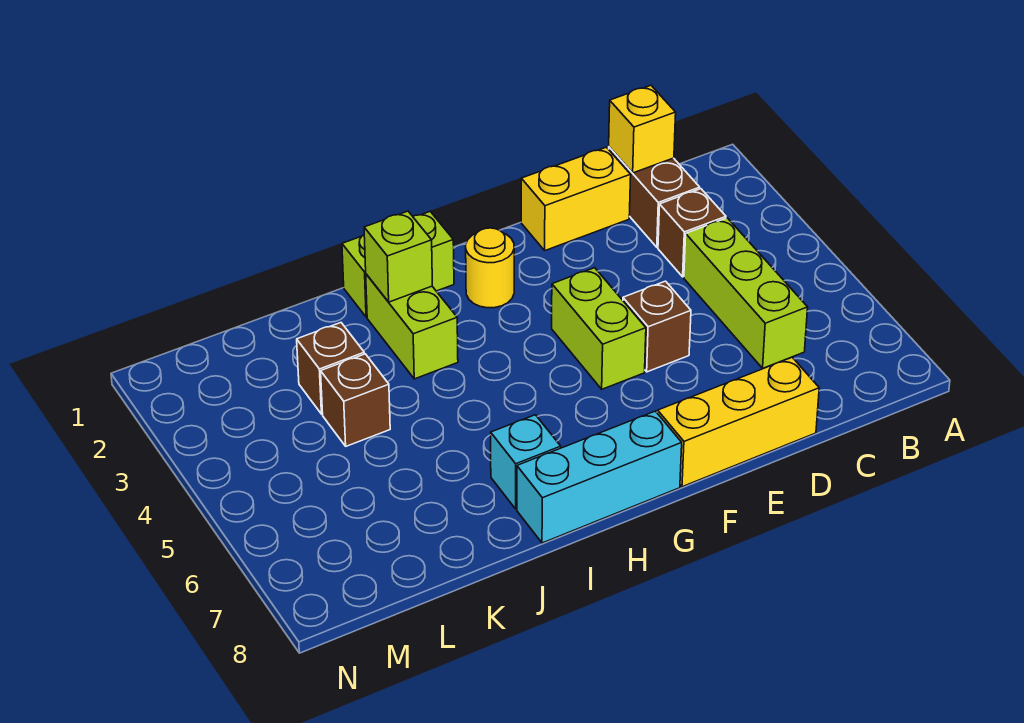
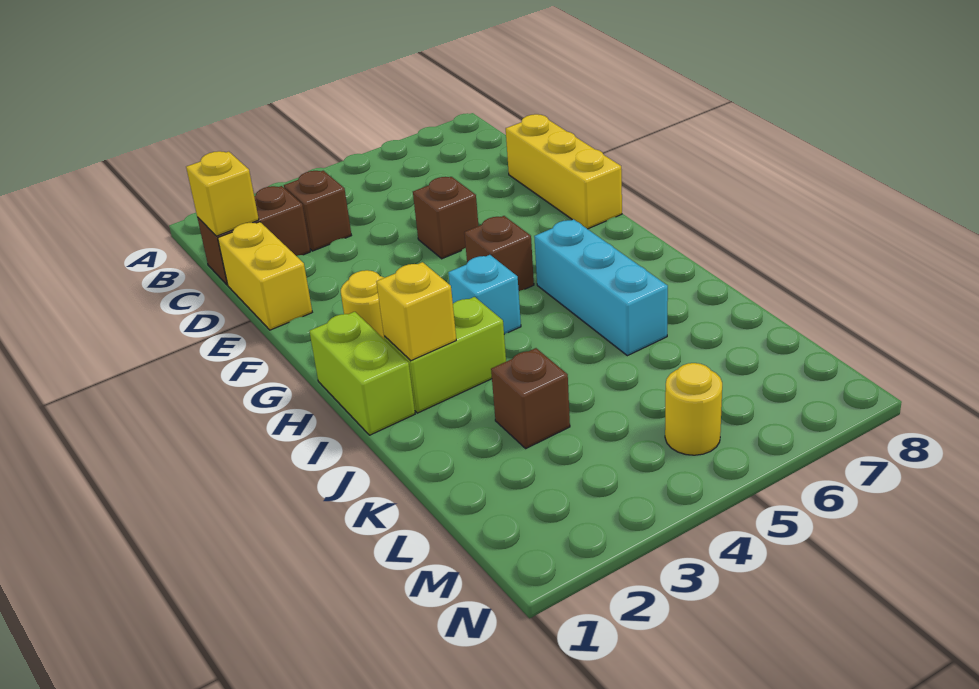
lime 1x3 brick [684,218,808,368] -> none
lime 1x2 brick [552,268,646,389] -> none
cyan 1x3 brick [517,411,682,543] -> cyan 1x3 brick moved to [534,219,668,356]
lime 1x1 brick [364,211,432,302] -> yellow 1x1 brick [376,262,456,361]
cyan 1x1 brick [491,415,561,509] -> cyan 1x1 brick moved to [448,255,521,334]
brown 1x1 brick [321,354,390,446] -> brown 1x1 brick moved to [464,216,534,291]
none -> yellow 1x1 round brick [665,363,722,455]

